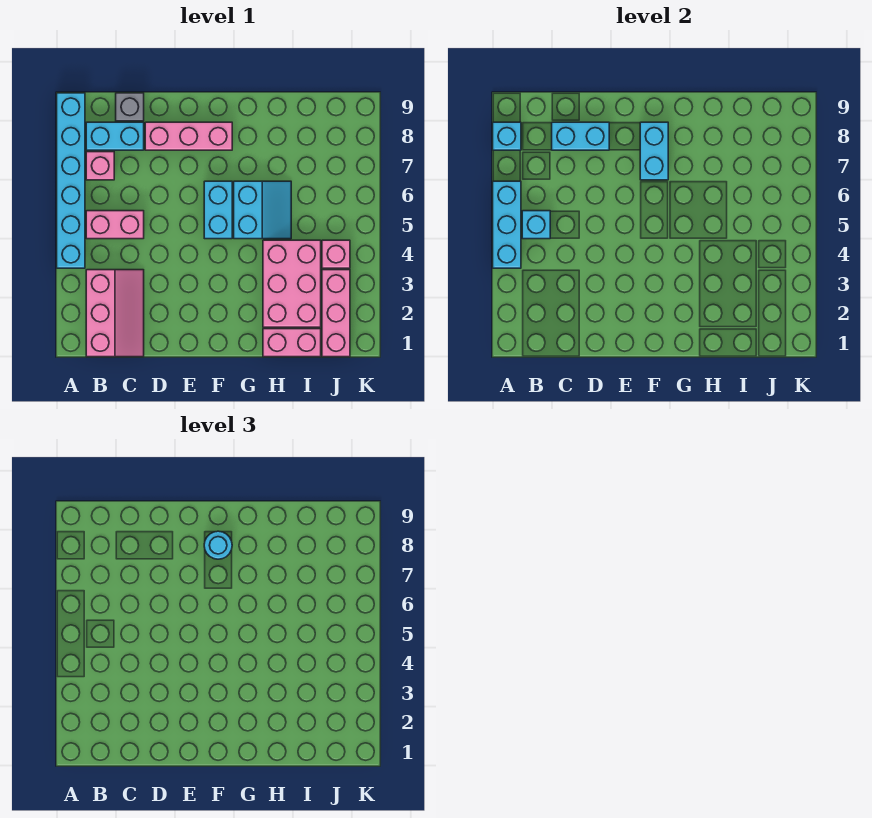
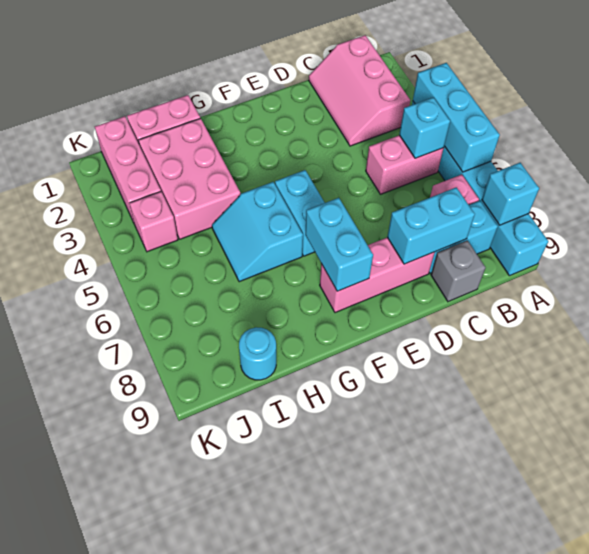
cyan 1x1 round brick [204,531,232,559] -> cyan 1x1 round brick moved to [239,327,276,380]

